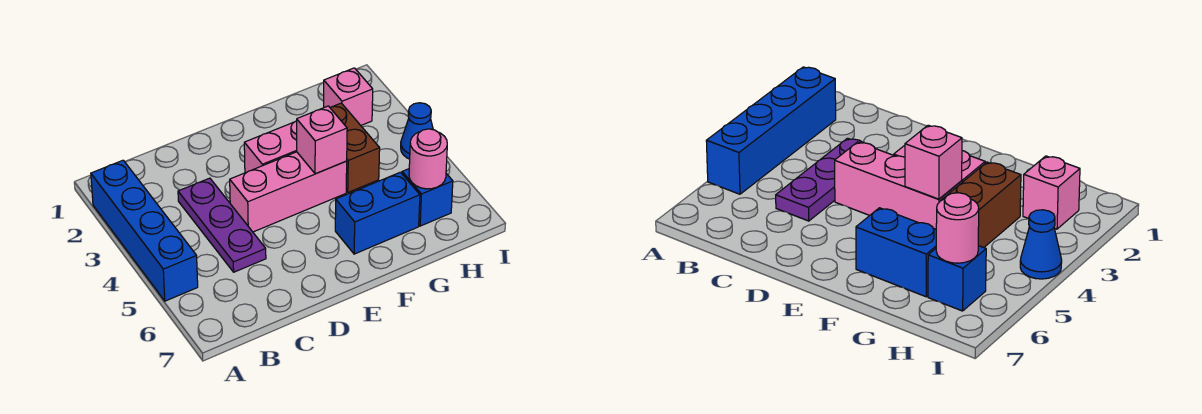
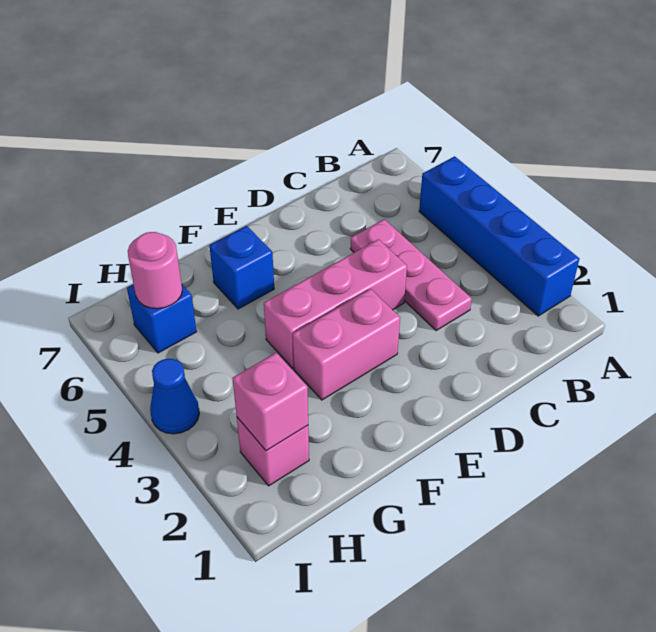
purple 1x3 plate [178,178,266,272] -> pink 1x3 plate [350,219,472,331]
pink 1x1 brick [297,106,347,174] -> pink 1x1 brick moved to [233,353,308,451]
blue 1x2 brick [335,172,420,254] -> blue 1x1 brick [209,226,274,309]
brown 1x2 brick [330,103,380,192] -> none

